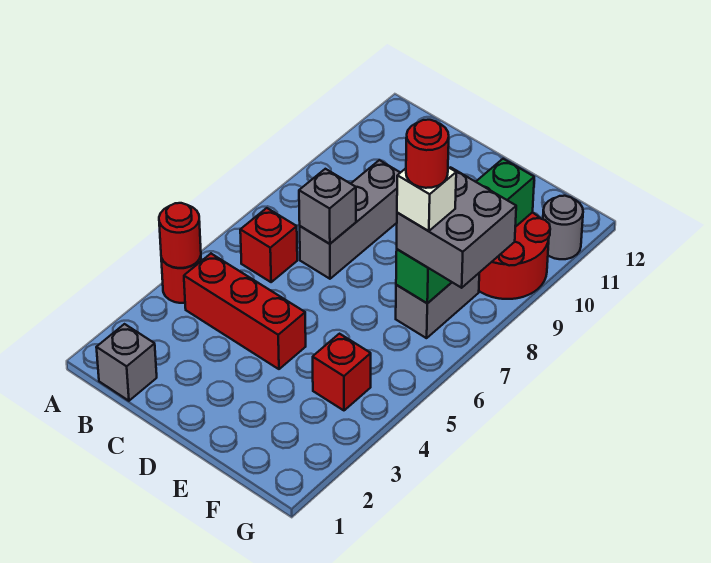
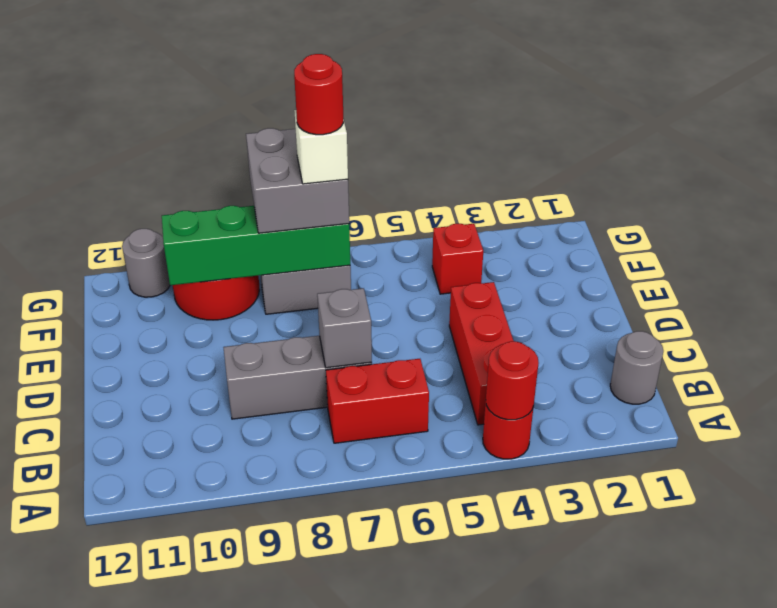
grey 1x1 brick [96,324,157,401] -> grey 1x1 round brick [610,331,663,404]
red 1x1 brick [240,208,297,282] -> red 1x2 brick [326,359,429,443]

